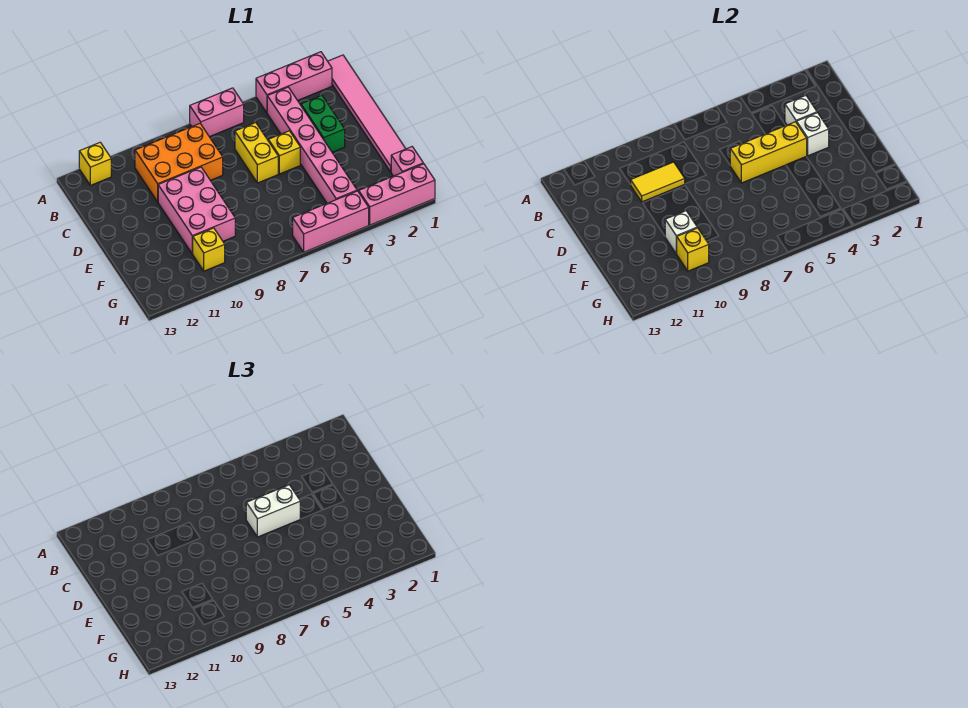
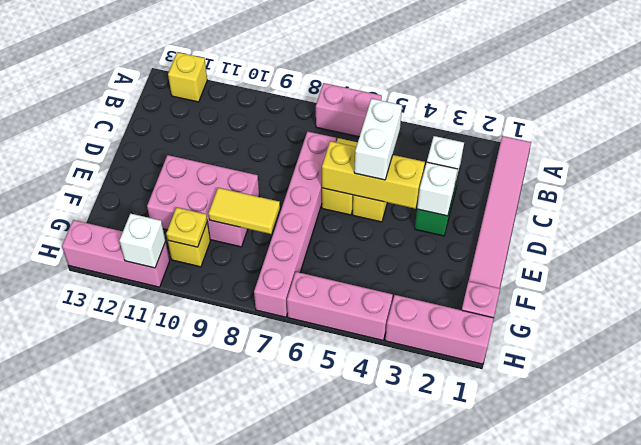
pink 1x3 brick [256,52,332,113] -> pink 1x3 brick moved to [62,220,170,287]
pink 1x6 brick [267,87,357,203] -> pink 1x6 brick moved to [254,132,336,317]
orange 2x3 brick [135,124,223,202] -> none
yellow 1x2 tile [630,162,685,202] -> yellow 1x2 tile moved to [208,188,280,234]
white 1x2 brick [246,485,300,537] -> white 1x2 brick turned to [354,99,402,180]
pink 2x3 brick [158,167,235,254] -> pink 2x3 brick turned to [147,155,259,247]
white 1x1 brick [665,211,697,254] -> white 1x1 brick moved to [119,214,166,268]
yellow 1x1 brick [677,228,709,271] -> yellow 1x1 plate [166,208,207,247]

